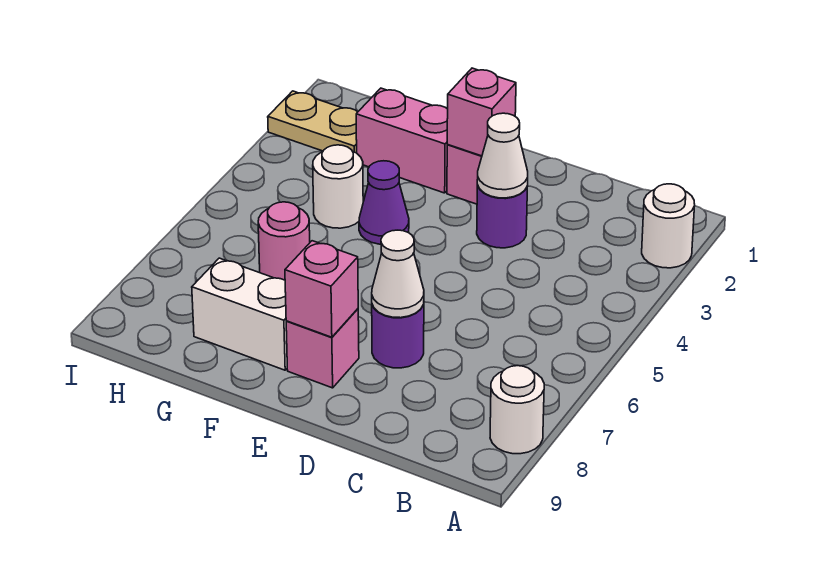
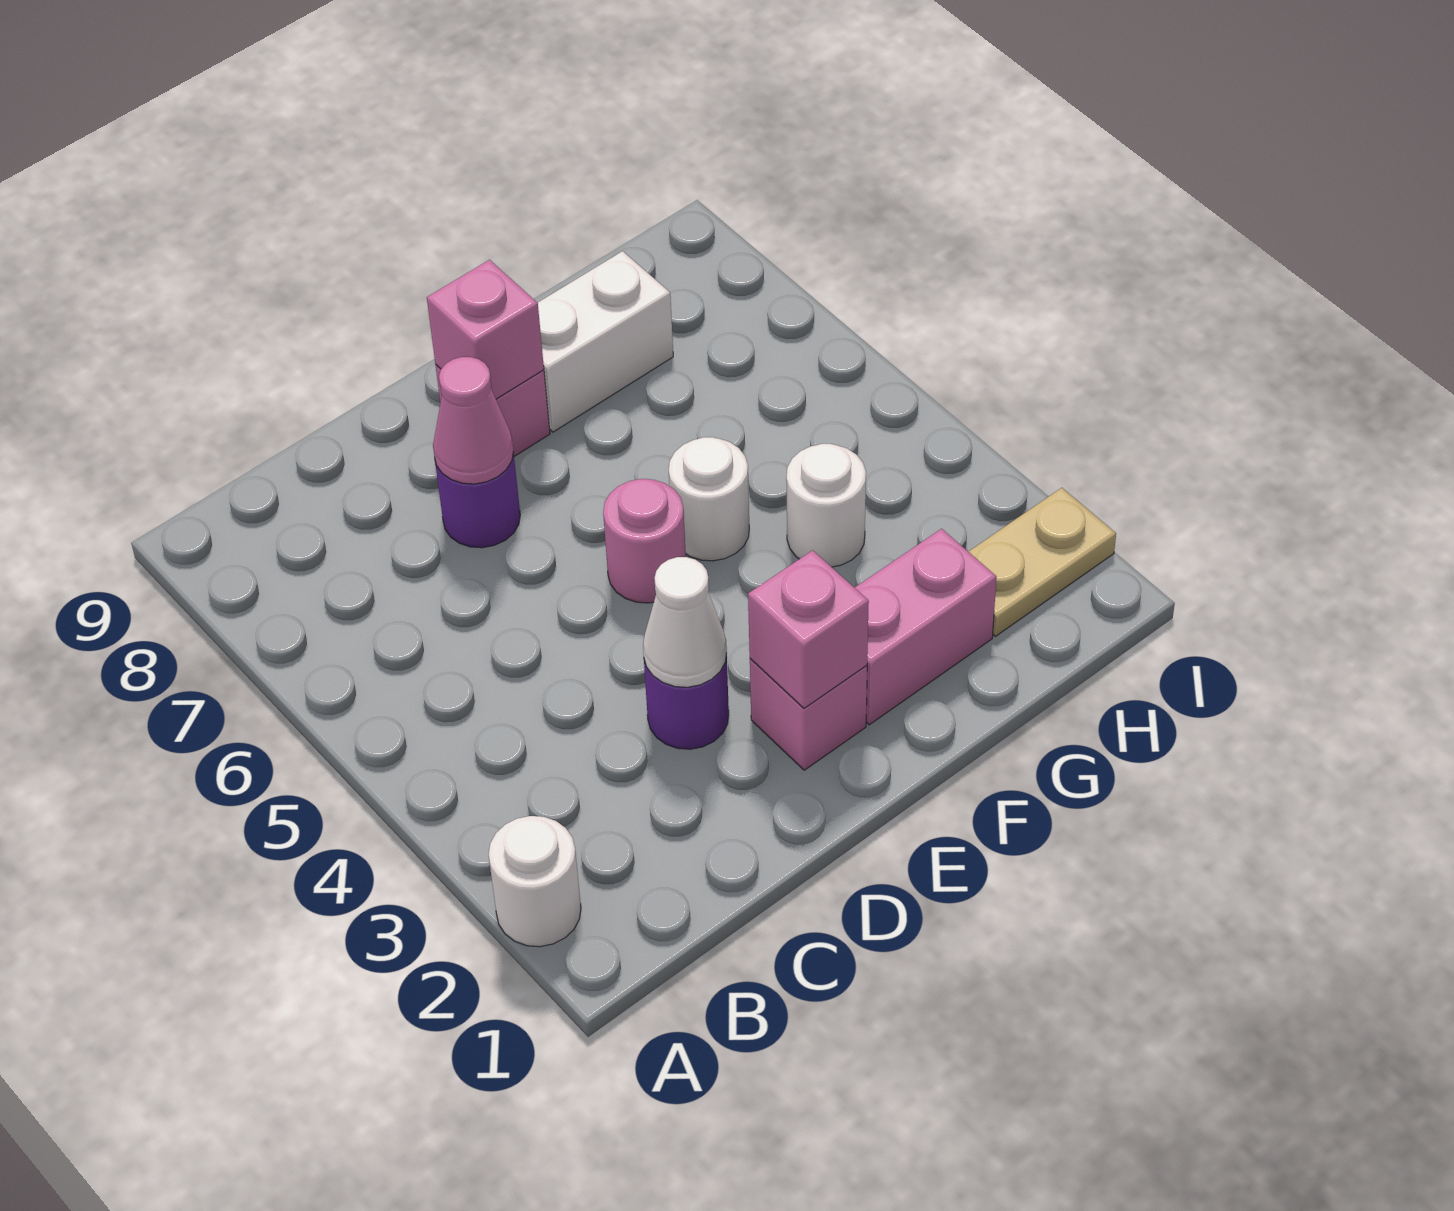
white 1x1 round brick [490,366,544,454] -> white 1x1 round brick moved to [669,437,749,561]
white 1x1 cone [372,230,424,318] -> pink 1x1 cone [433,357,514,484]
purple 1x1 cone [359,161,409,244] -> none
pink 1x1 round brick [258,202,310,280] -> pink 1x1 round brick moved to [603,479,686,603]

